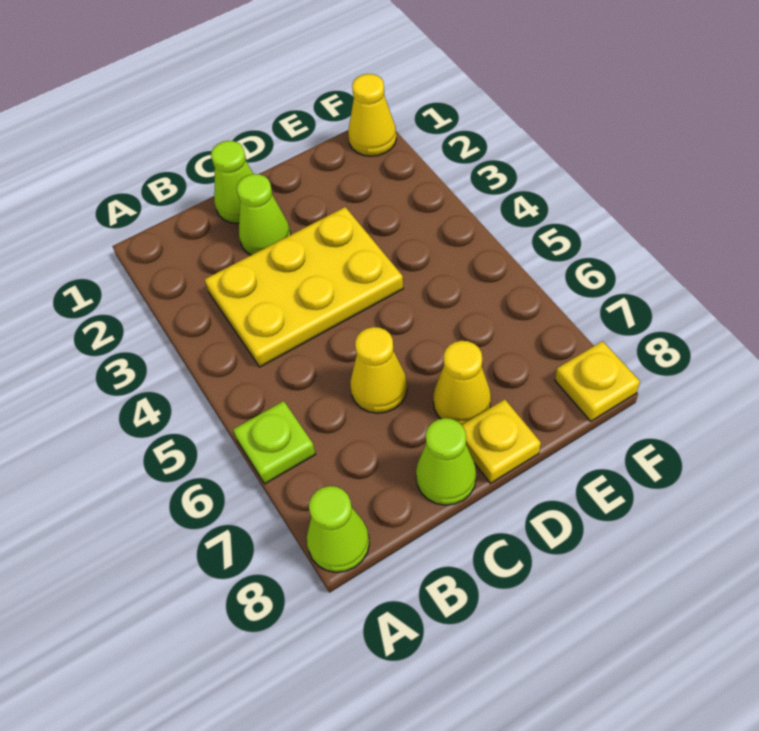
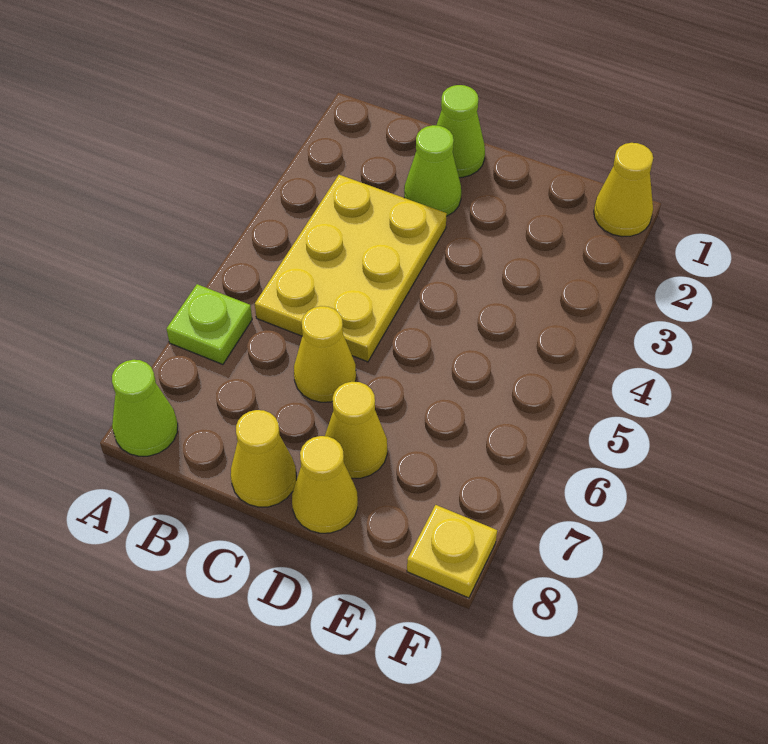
yellow 2x3 plate [204,207,403,367] -> yellow 2x3 plate turned to [255,175,447,362]
lime 1x1 cone [416,418,476,505] -> yellow 1x1 cone [231,410,296,507]
yellow 1x1 plate [462,399,541,483] -> yellow 1x1 cone [292,436,358,533]

